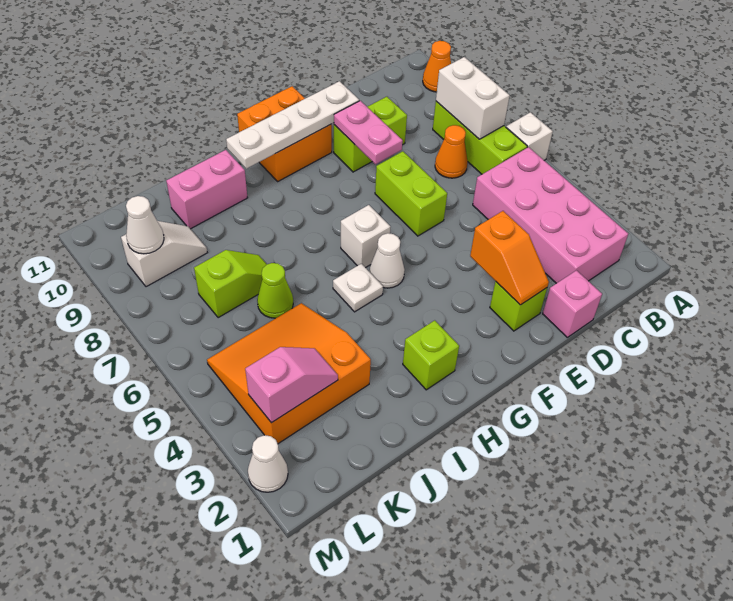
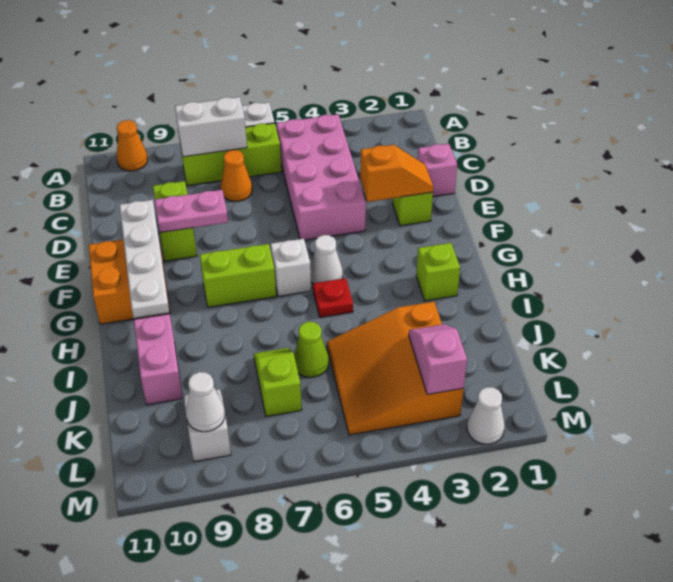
pink 2x4 brick [473,147,628,283] -> pink 2x4 brick turned to [276,114,366,240]
lime 1x2 brick [375,151,447,236] -> lime 1x2 brick moved to [200,244,276,307]
white 1x1 plate [333,264,383,312] -> red 1x1 plate [313,278,353,318]

